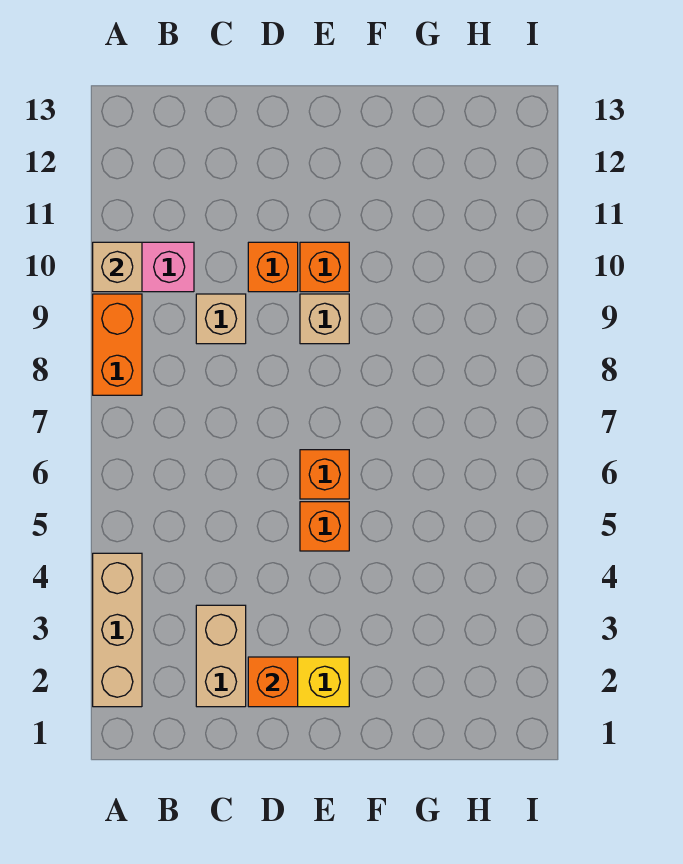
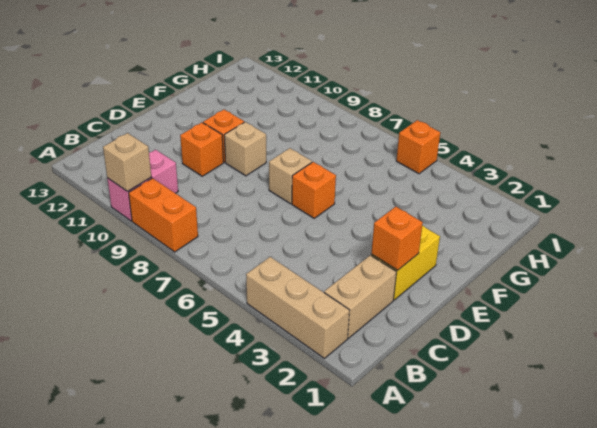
tan 1x2 brick [196,605,246,707] -> tan 1x2 brick turned to [324,255,396,338]
tan 1x1 brick [196,294,246,344] -> tan 1x1 brick moved to [269,148,312,204]
orange 1x1 brick [300,502,349,551] -> orange 1x1 brick moved to [396,120,440,174]

